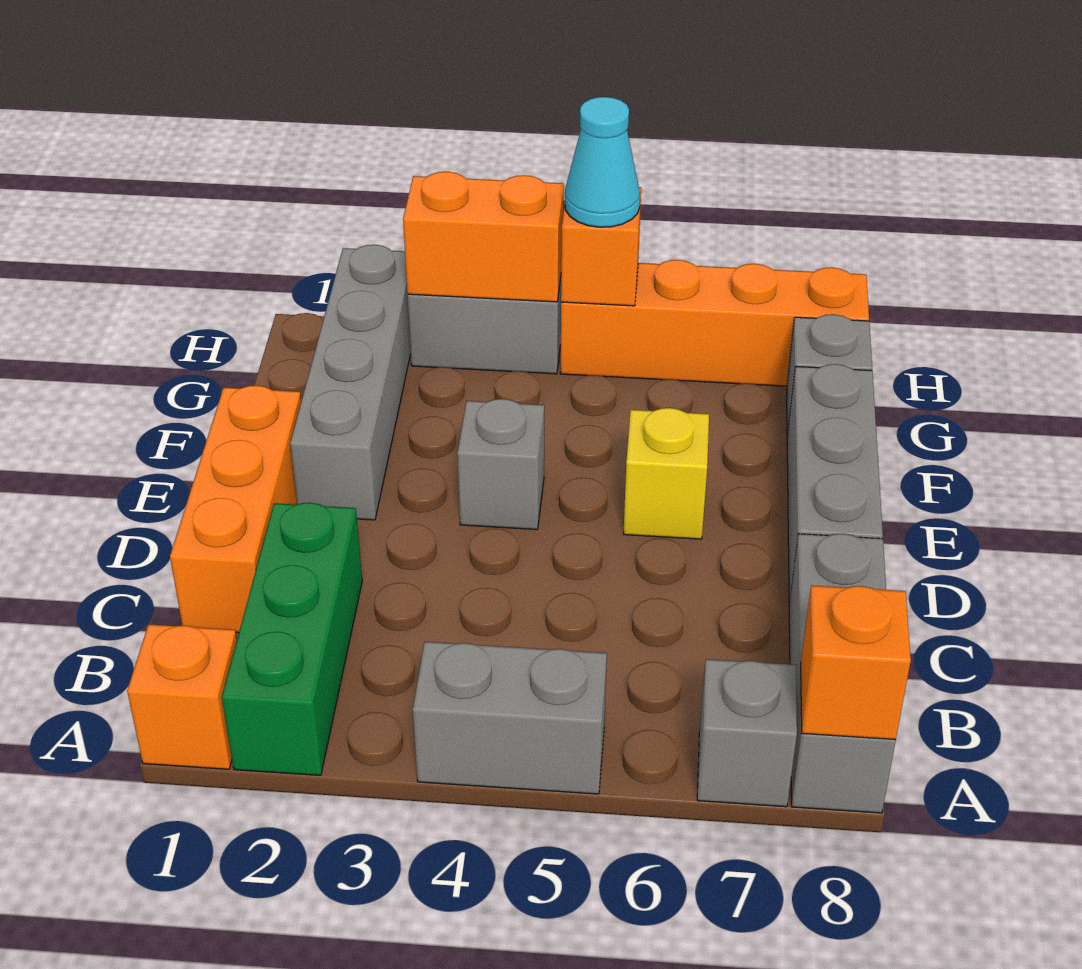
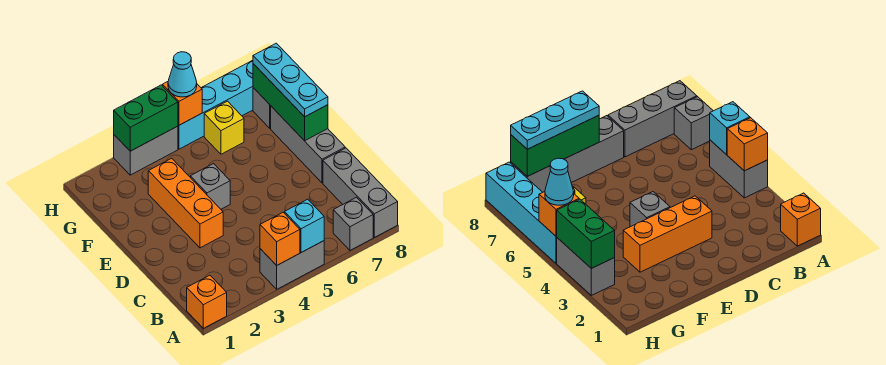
green 1x3 brick [222,503,362,776] -> green 1x3 brick moved to [253,64,328,141]
none -> cyan 1x1 brick [284,199,324,252]
orange 1x1 brick [801,585,911,740] -> orange 1x1 brick moved to [260,212,300,265]
orange 1x3 brick [170,385,301,633] -> orange 1x3 brick moved to [148,158,223,248]
grey 1x4 brick [290,245,411,520] -> none
yellow 1x1 brick [624,408,709,539] -> yellow 1x1 brick moved to [204,101,244,154]
none -> cyan 1x3 plate [253,43,328,117]
orange 1x2 brick [403,172,564,302] -> green 1x2 brick [114,85,178,151]
orange 1x4 brick [560,260,869,386] -> cyan 1x4 brick [178,60,253,149]

